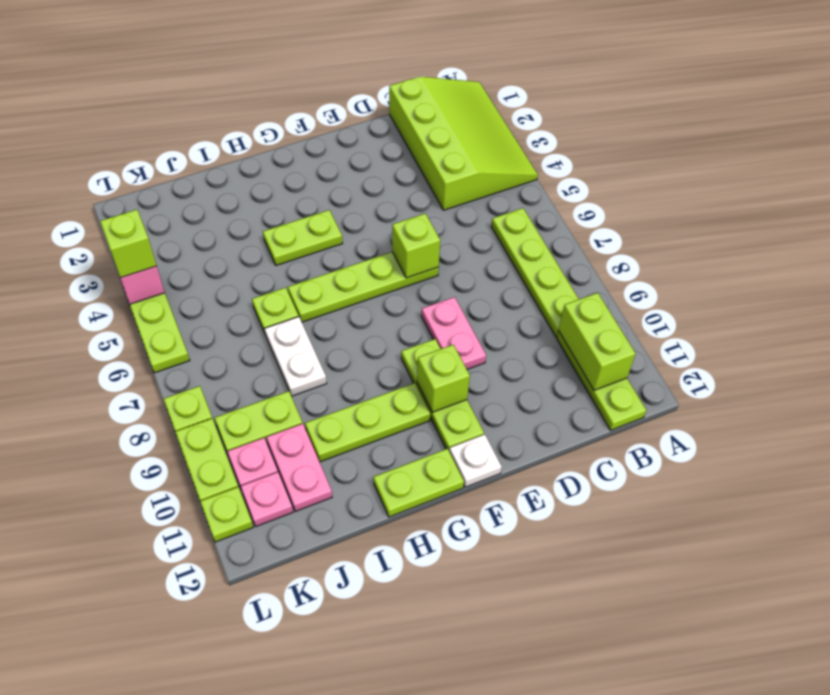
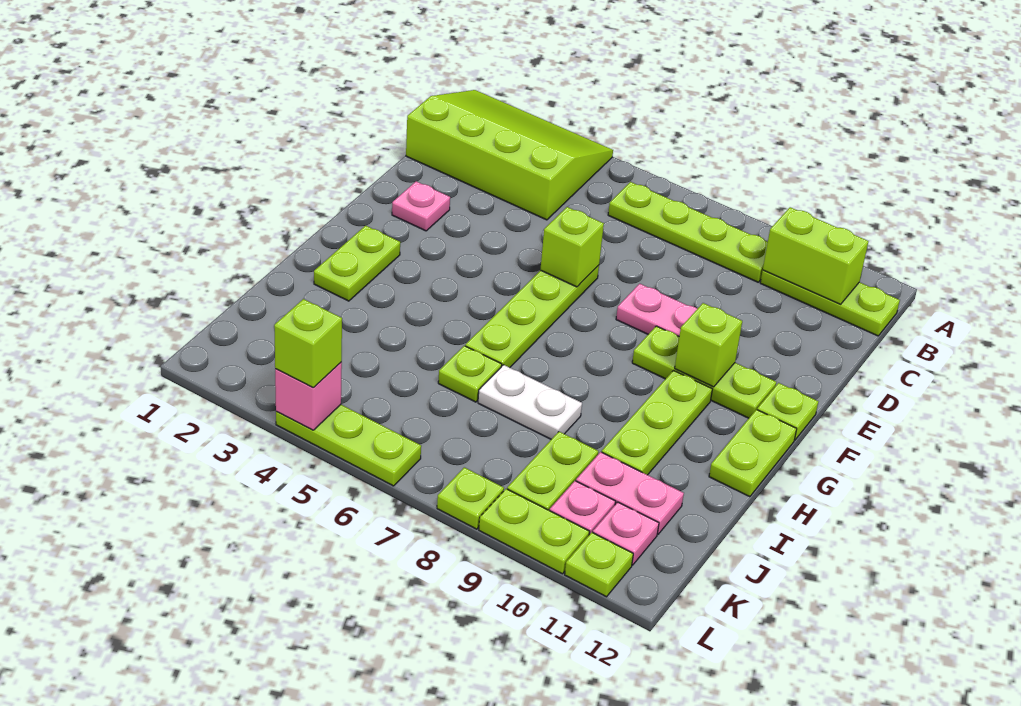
none -> pink 1x1 plate [392,181,450,231]
white 1x1 plate [449,434,502,487] -> lime 1x1 plate [757,383,818,440]
lime 1x2 plate [263,210,343,265] -> lime 1x2 plate moved to [314,226,400,301]

